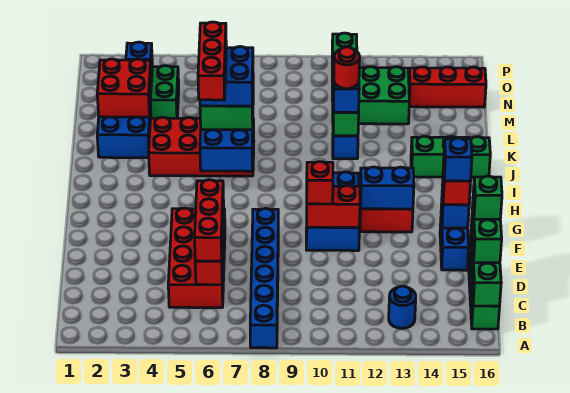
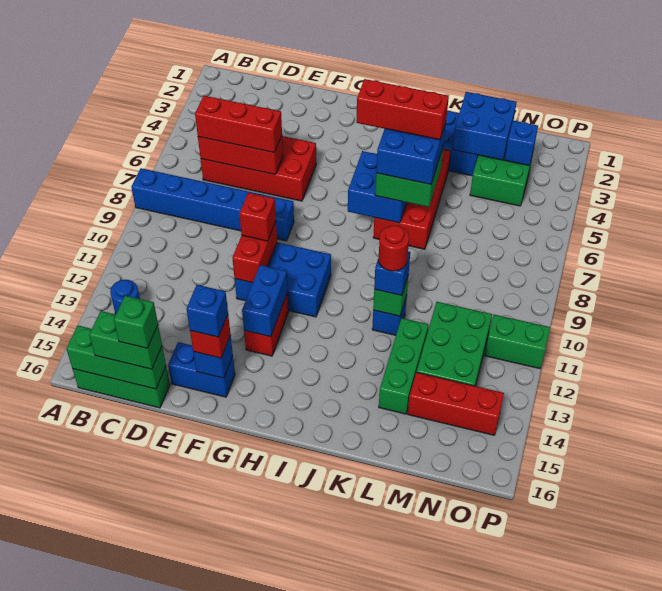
green 1x3 brick [411,136,490,177] -> green 1x3 brick moved to [379,318,428,414]
red 2x2 brick [97,59,151,117] -> blue 2x2 brick [452,92,517,160]
red 1x3 brick [409,67,486,107] -> red 1x3 brick turned to [408,372,504,435]

